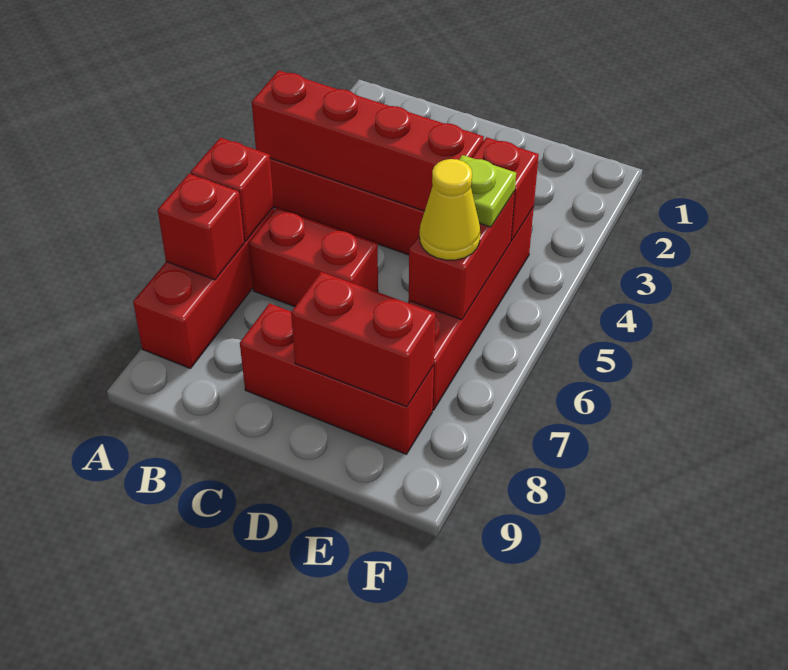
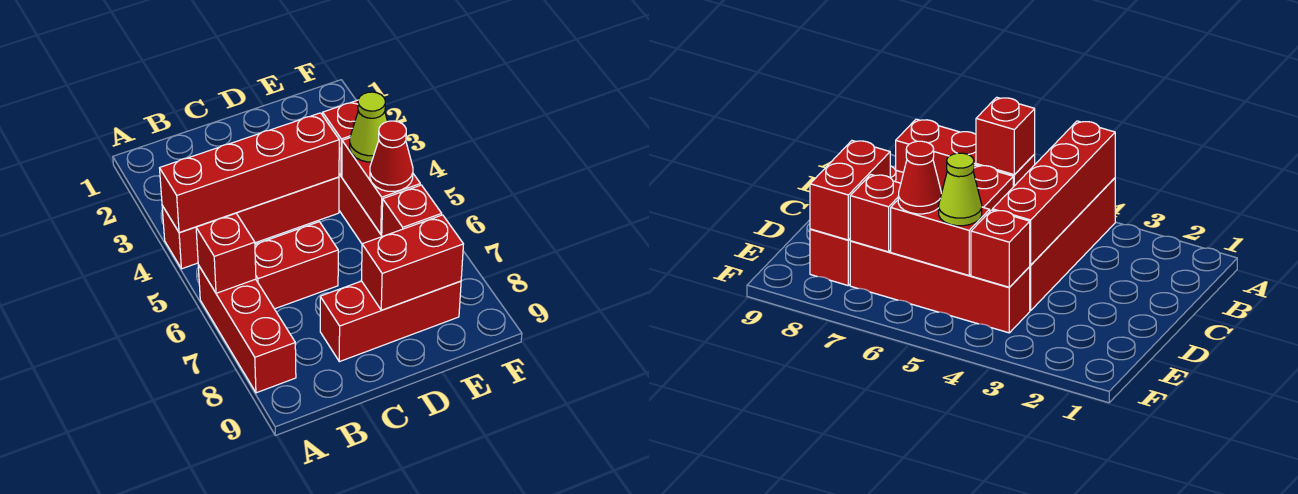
red 1x1 brick [158,174,244,280] -> red 1x1 brick moved to [382,185,442,237]
lime 1x1 plate [459,155,516,227] -> lime 1x1 cone [350,92,388,162]
yellow 1x1 cone [420,159,480,260] -> red 1x1 cone [370,121,413,191]

